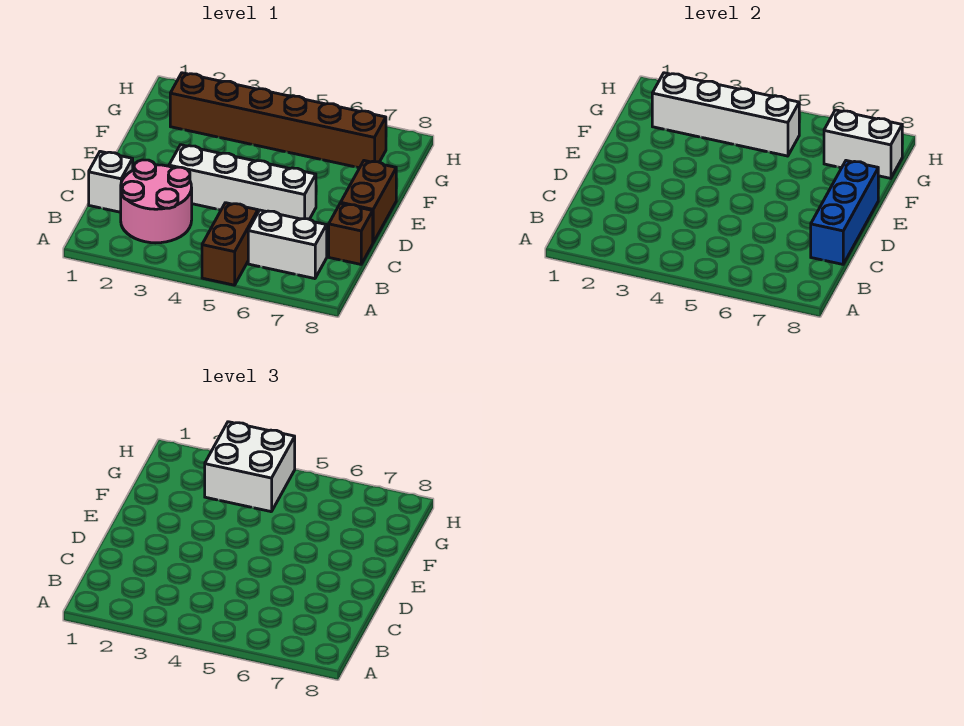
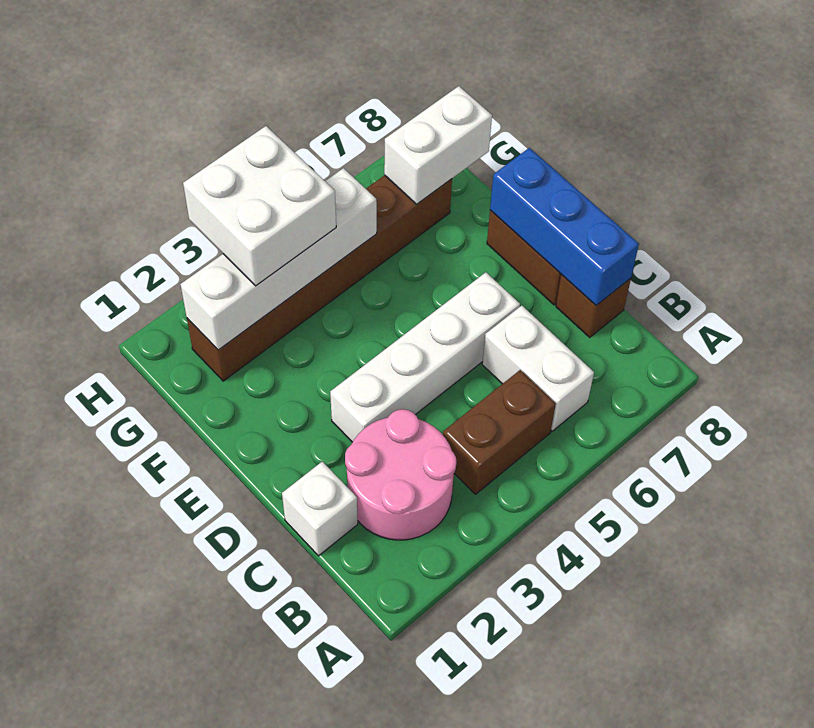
brown 1x2 brick [202,203,258,285] -> brown 1x2 brick turned to [443,370,556,494]
white 1x2 brick [248,210,327,279] -> white 1x2 brick turned to [482,306,594,431]

